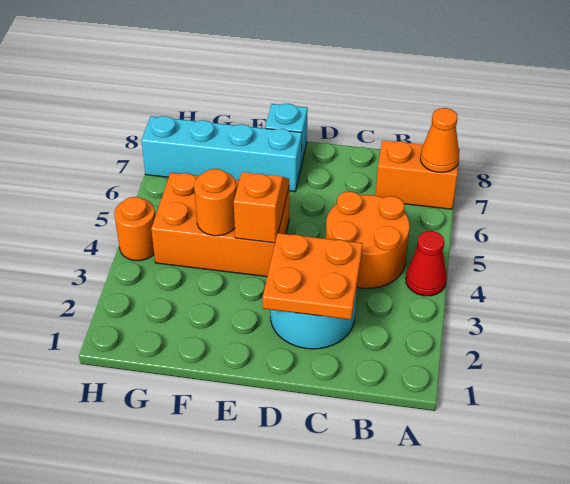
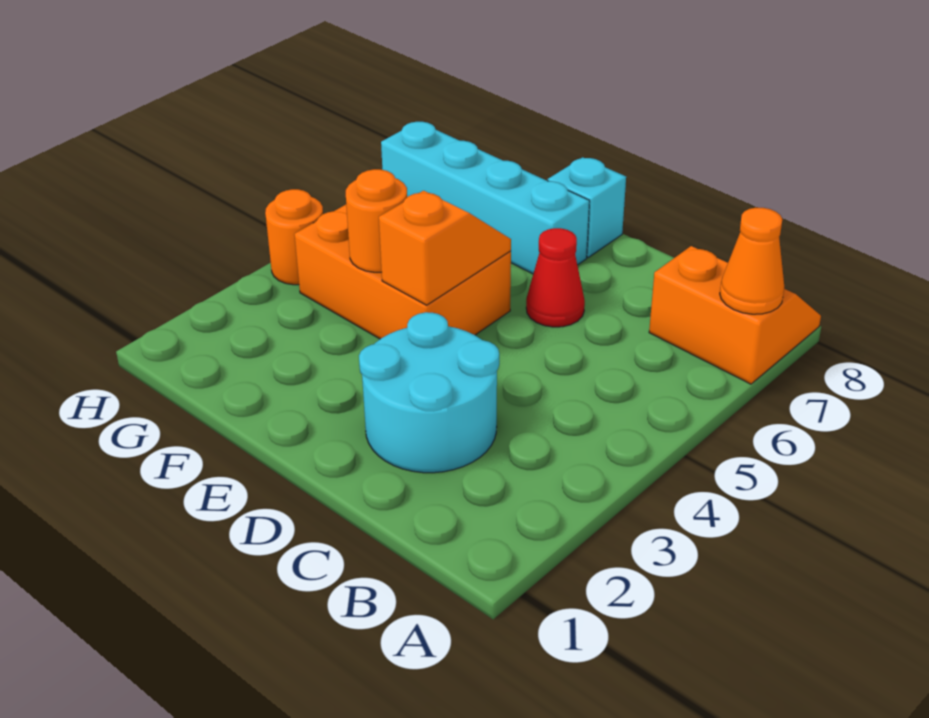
red 1x1 cone [406,231,447,296] -> red 1x1 cone moved to [526,228,585,327]
orange 2x2 round brick [326,192,410,288] -> none
orange 2x2 plate [263,233,363,320] -> none

